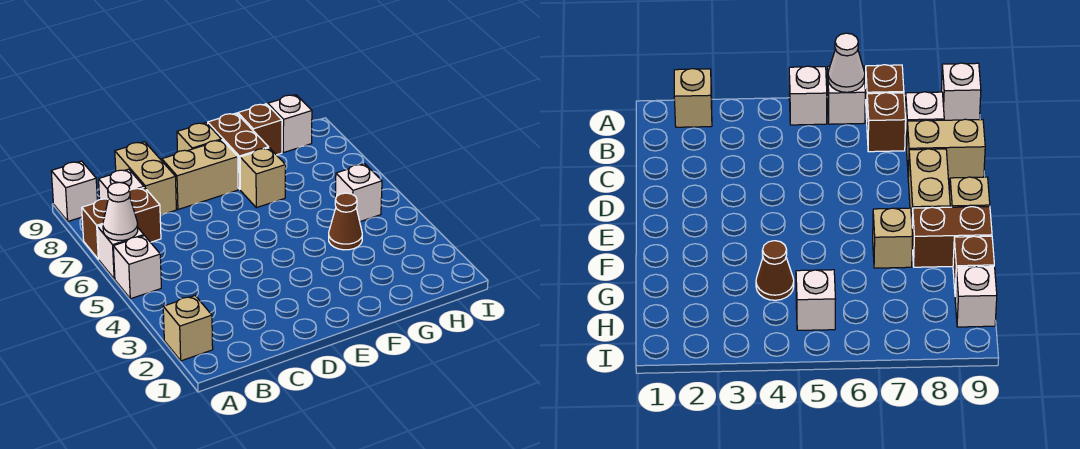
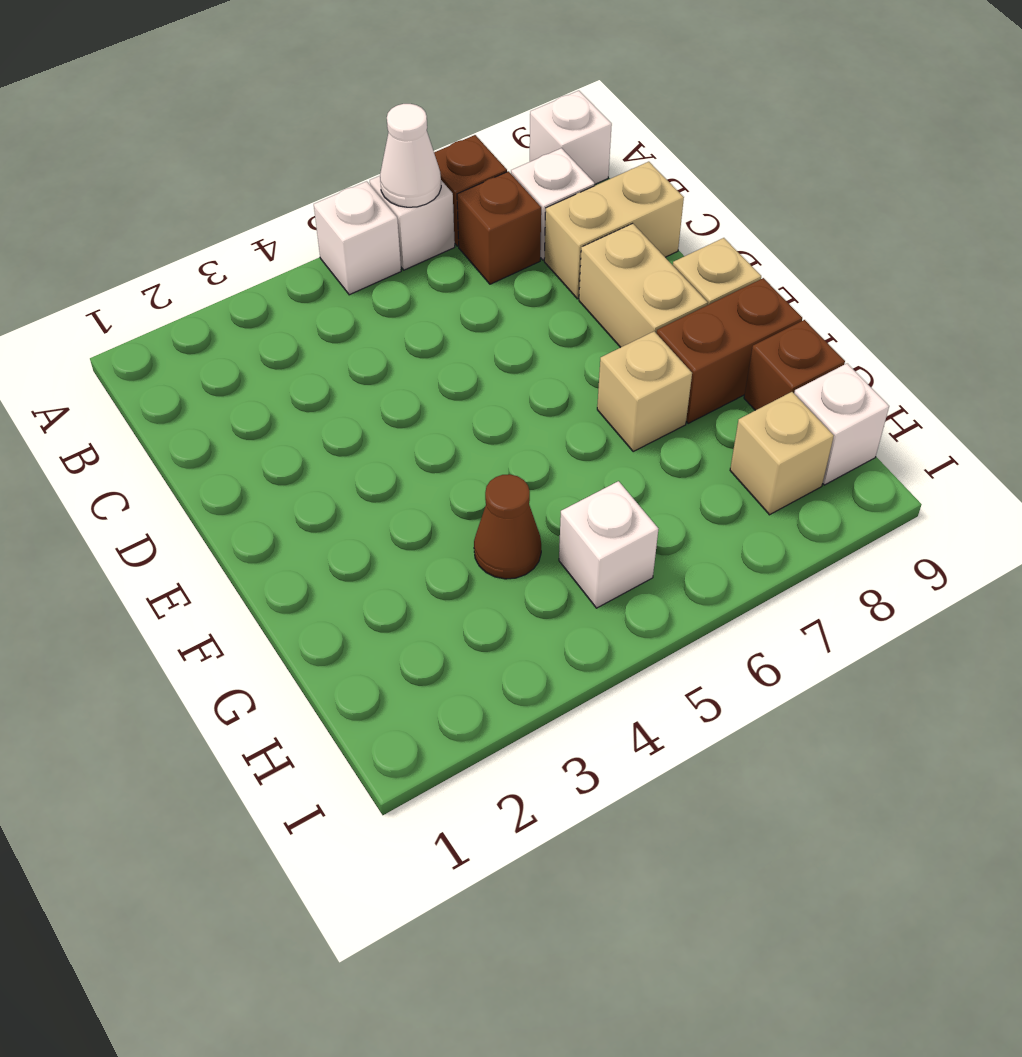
tan 1x1 brick [163,296,213,361] -> tan 1x1 brick moved to [730,392,834,515]

